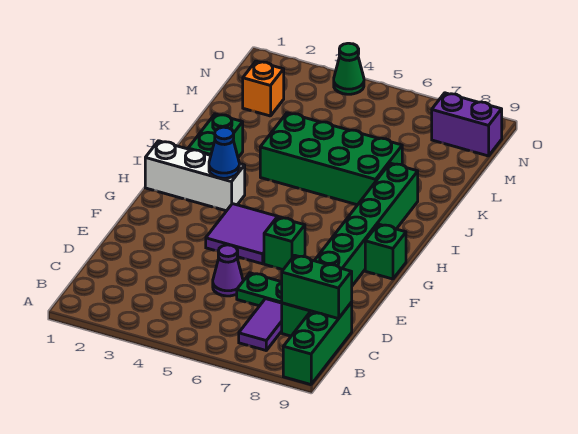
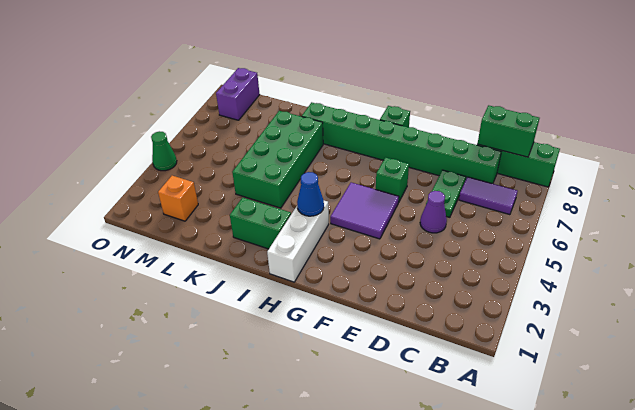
green 1x2 brick [282,255,352,319] -> green 1x2 brick turned to [478,105,539,157]

